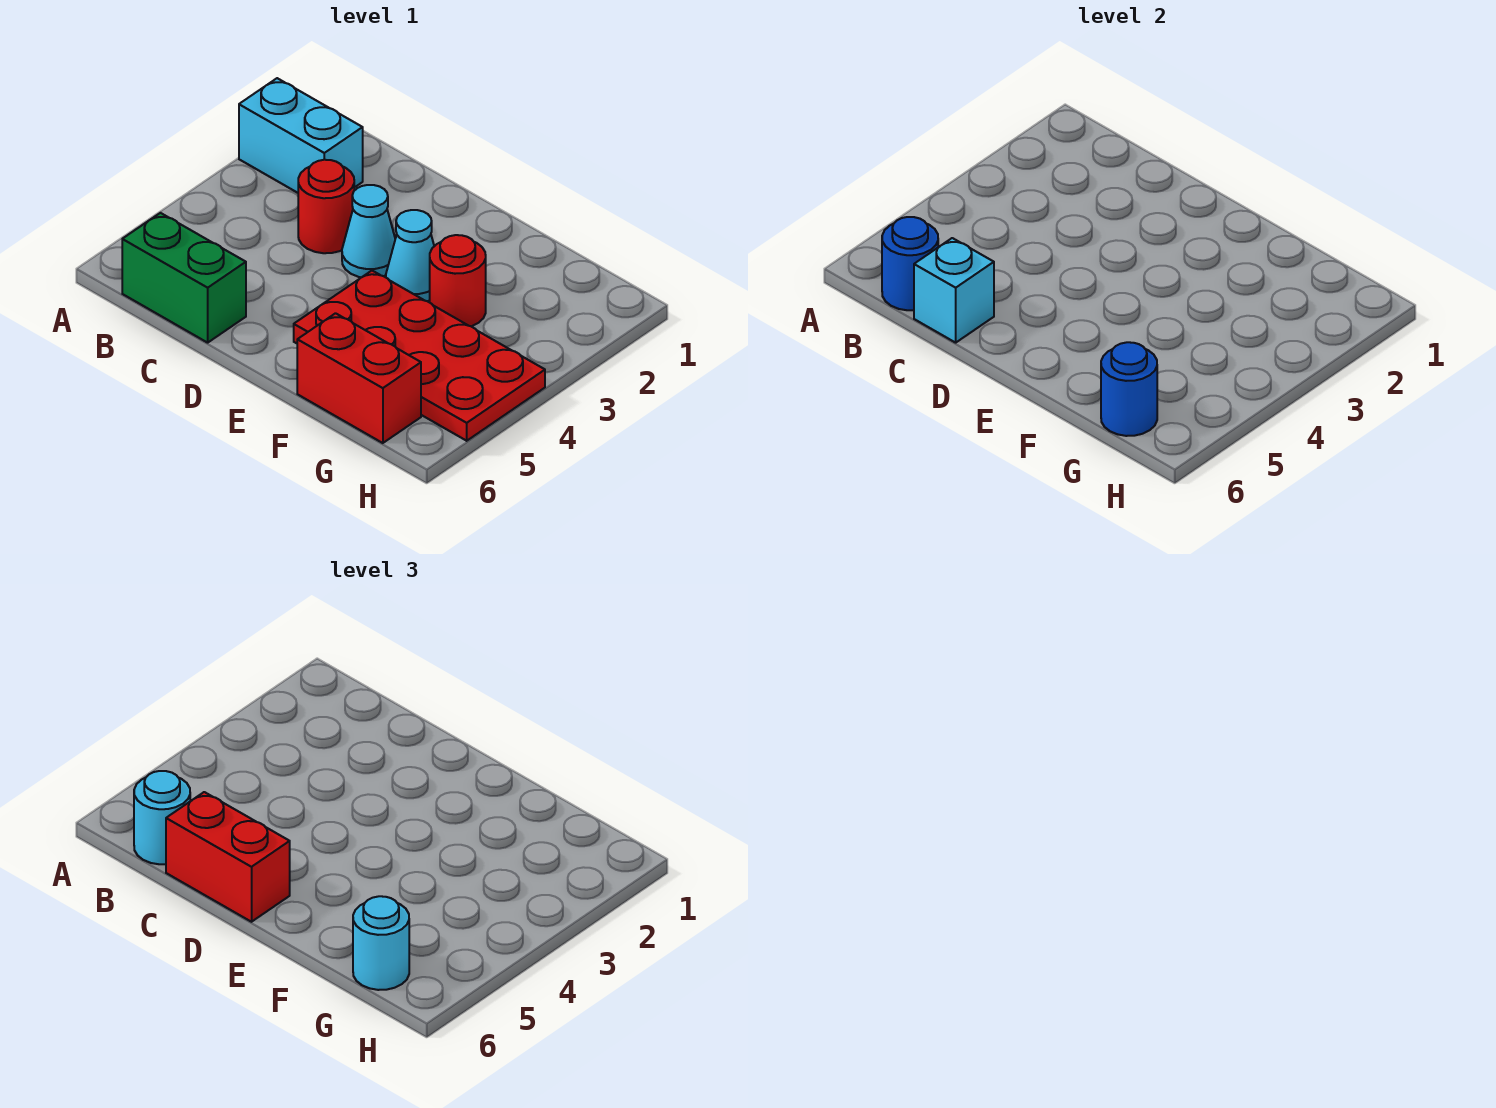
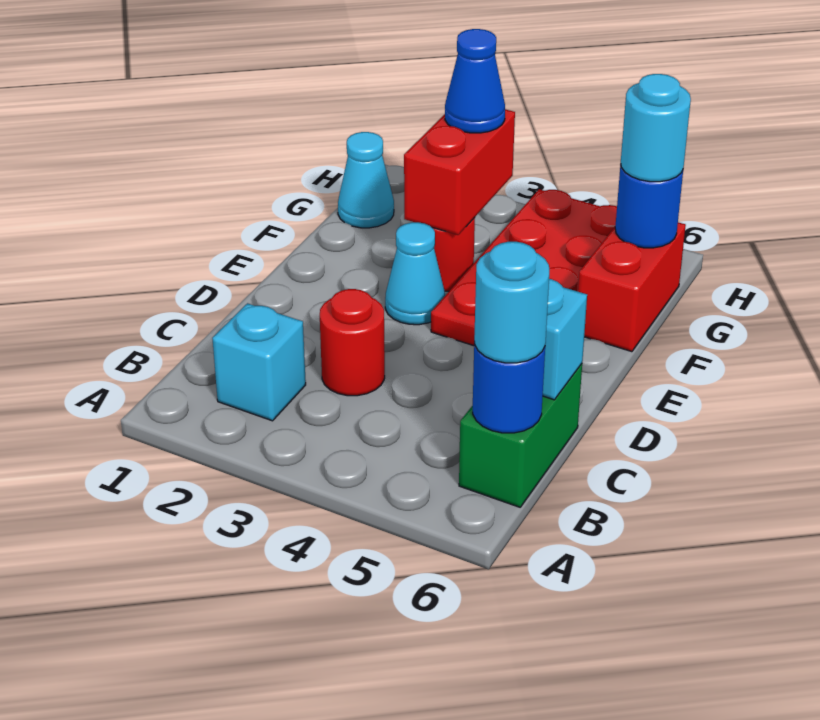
cyan 1x2 brick [239,78,363,193] -> cyan 1x1 brick [212,303,306,421]
red 1x2 brick [166,792,290,922] -> red 1x2 brick moved to [404,109,515,235]
cyan 1x1 cone [342,185,395,277] -> cyan 1x1 cone moved to [338,132,394,228]
none -> blue 1x1 cone [445,29,505,133]

